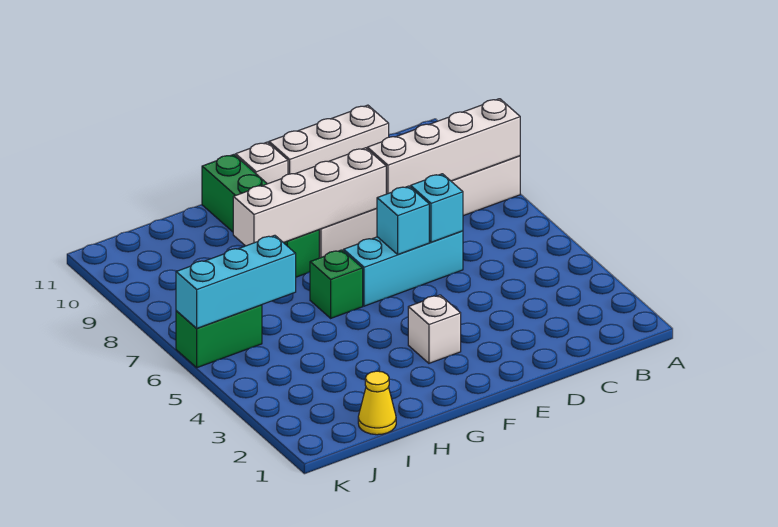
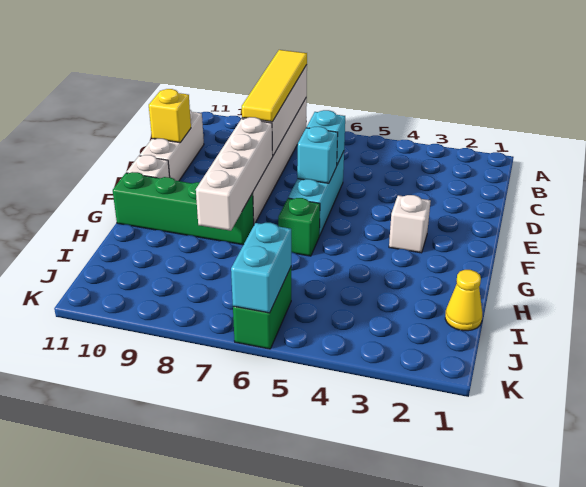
none -> yellow 1x4 tile [242,50,307,122]
none -> yellow 1x1 brick [149,89,191,143]
cyan 1x3 brick [176,235,296,328] -> cyan 1x2 brick [231,223,291,313]

